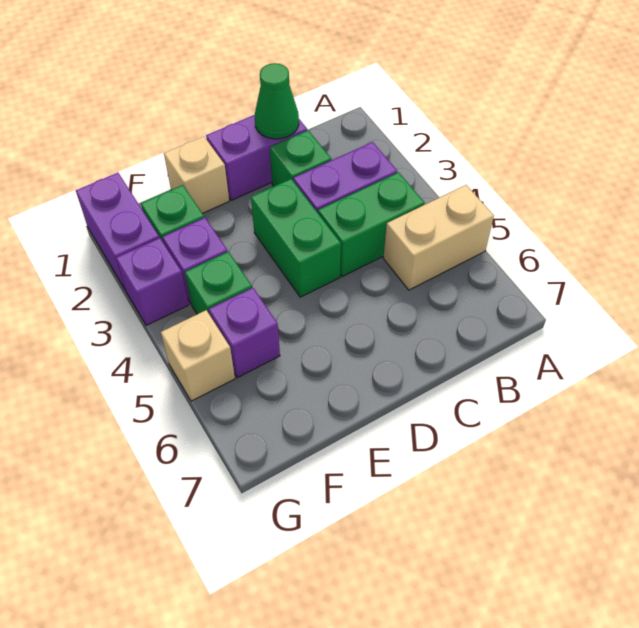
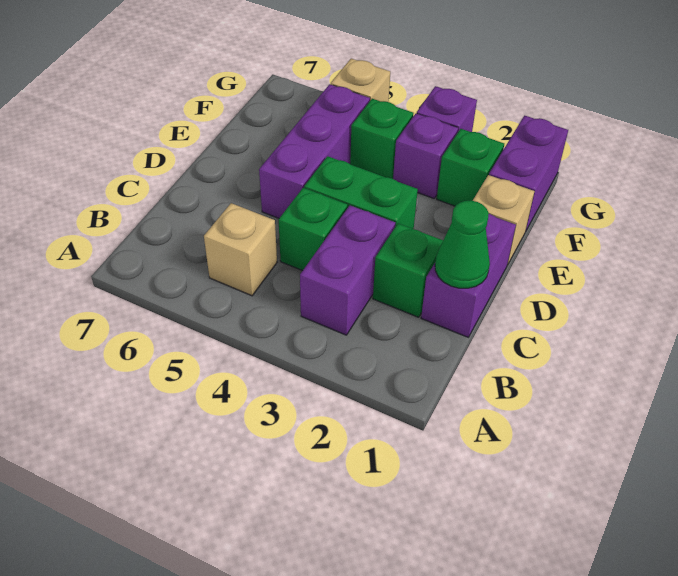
tan 1x2 brick [383,185,494,290] -> tan 1x1 brick [204,203,277,296]
green 1x2 brick [318,172,425,276] -> green 1x1 brick [279,188,347,271]
purple 1x1 brick [209,288,280,378] -> purple 1x3 brick [259,84,370,218]
purple 1x2 brick [76,173,159,290] -> purple 1x2 brick turned to [489,116,568,232]

